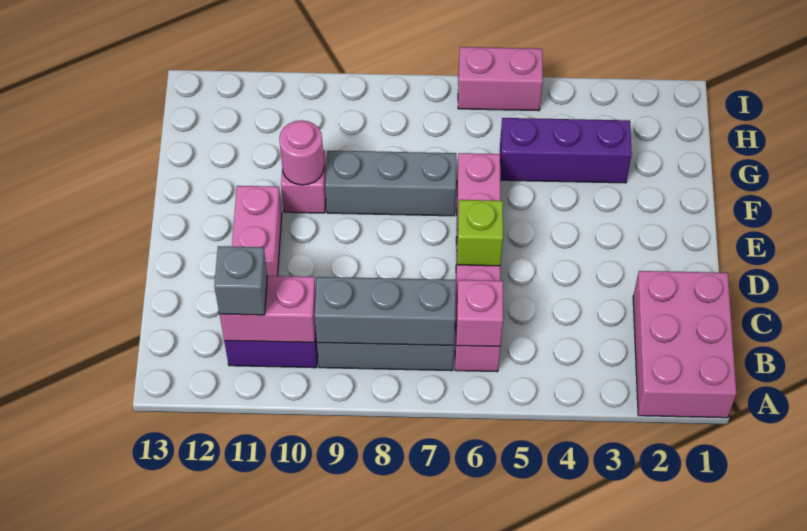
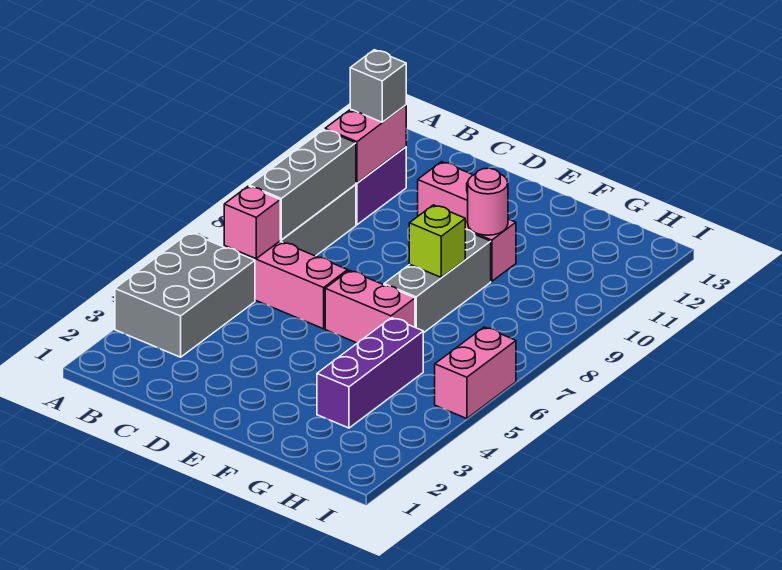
pink 2x3 brick [633,271,736,418] -> none
none -> grey 2x3 brick [115,233,255,357]
lime 1x1 brick [457,200,503,266] -> lime 1x1 brick moved to [409,205,465,278]

